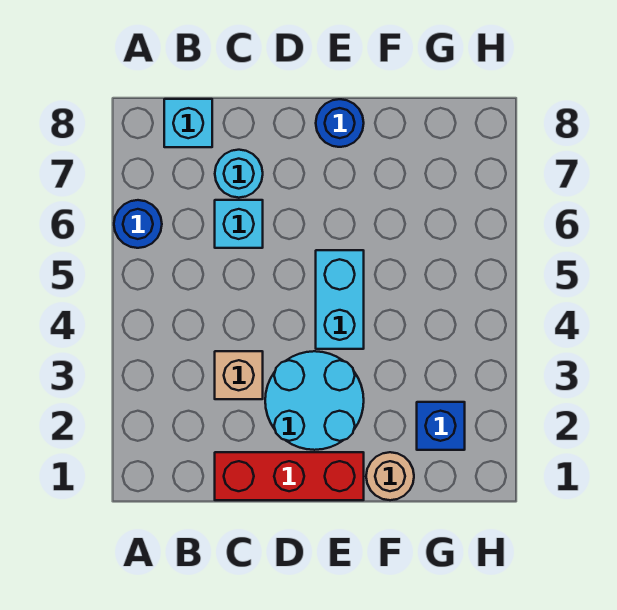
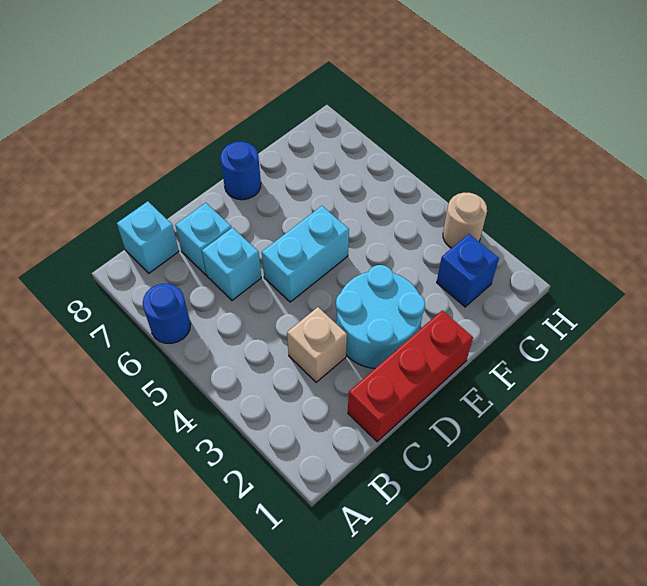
cyan 1x1 round brick [215,150,263,198] -> cyan 1x1 brick [175,203,231,275]
cyan 1x2 brick [316,250,364,349] -> cyan 1x2 brick turned to [262,206,349,302]
tan 1x1 round brick [366,452,414,500] -> tan 1x1 round brick moved to [443,193,487,248]

